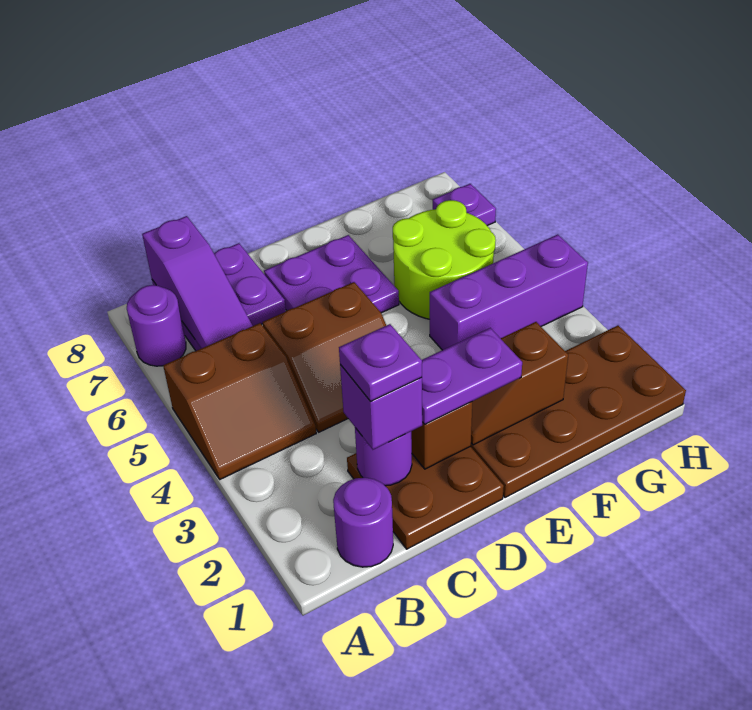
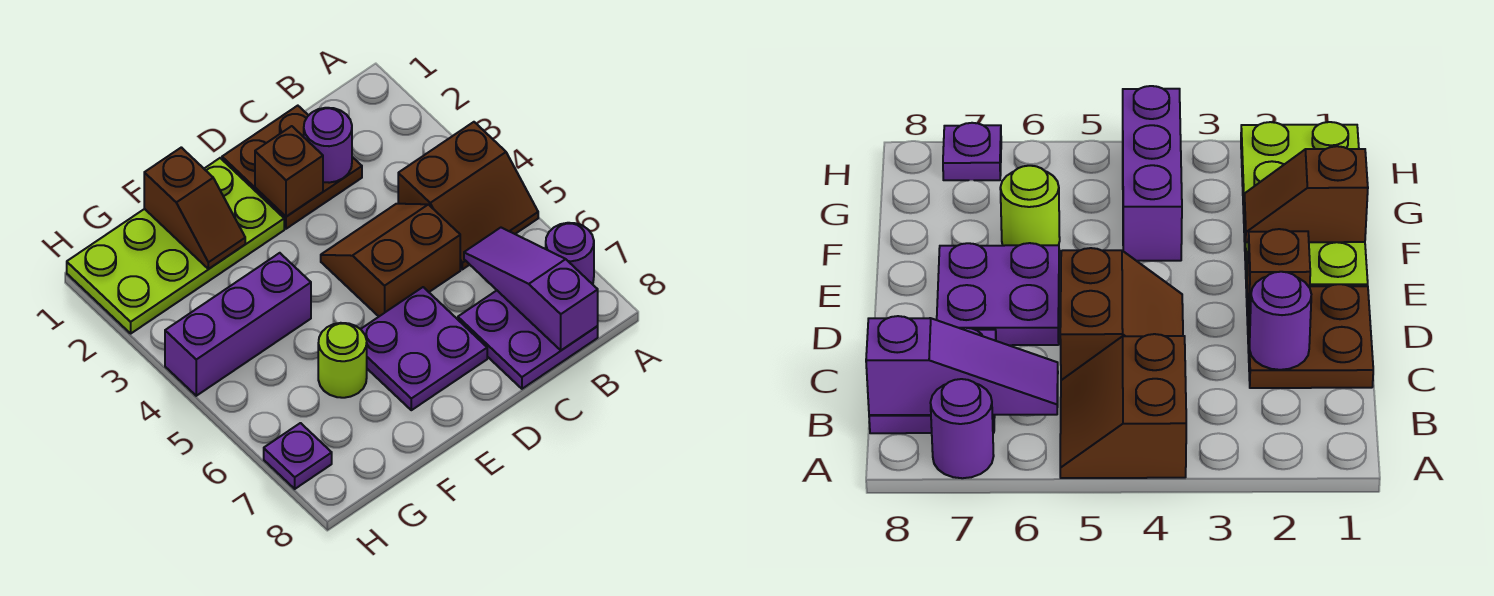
brown 2x2 slope [163,323,316,479] -> brown 2x2 slope turned to [398,122,538,269]
purple 1x1 round brick [333,478,393,567] -> none
purple 1x1 brick [340,365,422,450] -> none
purple 1x1 plate [339,324,422,401] -> none
purple 1x2 plate [422,328,522,424] -> none
brown 2x4 plate [471,326,686,498] -> lime 2x4 plate [67,158,284,333]
brown 1x2 slope [471,322,568,445] -> brown 1x2 slope turned to [144,147,245,269]
lime 2x2 round brick [393,200,496,319] -> lime 1x1 round brick [318,323,367,398]

